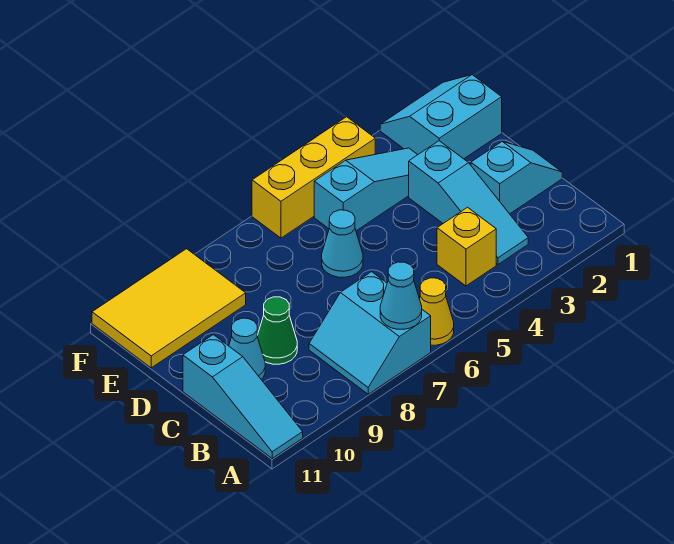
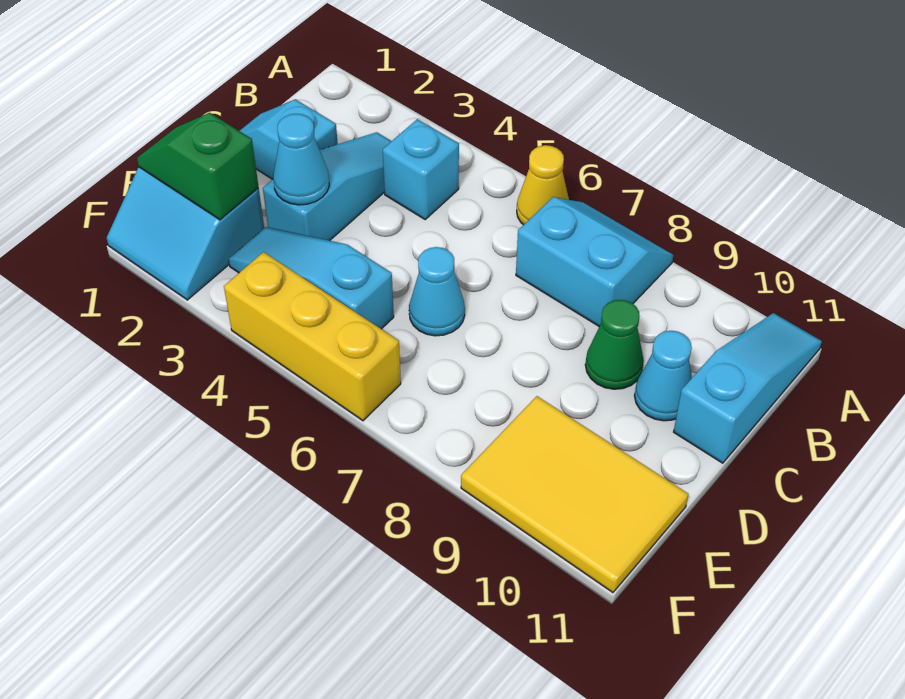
cyan 2x2 slope [309,272,431,394] -> cyan 2x2 slope turned to [516,197,673,326]
cyan 1x1 cone [380,262,422,329] -> cyan 1x1 cone moved to [273,114,329,205]
yellow 1x1 brick [437,207,496,286] -> cyan 1x1 brick [383,119,459,219]
none -> green 1x2 slope [137,113,259,220]

